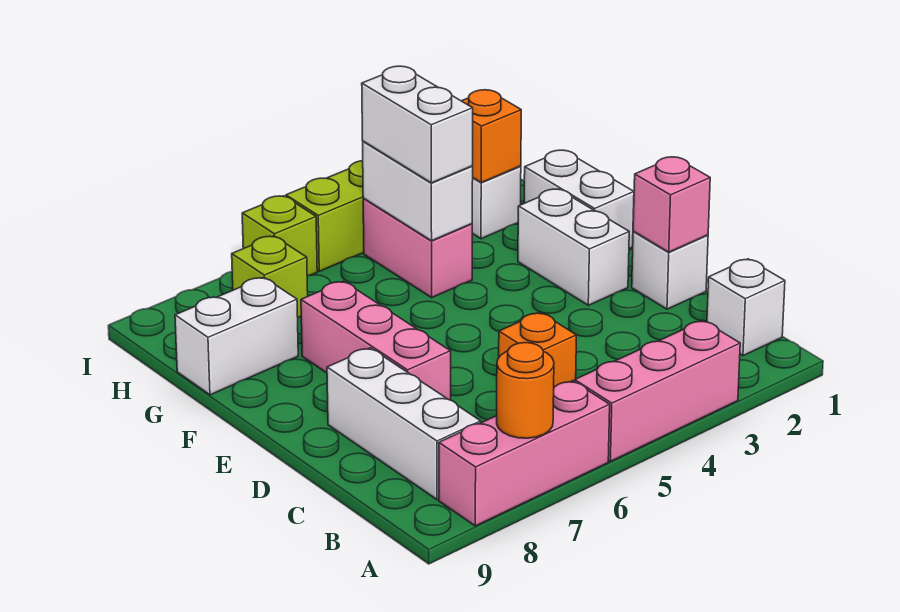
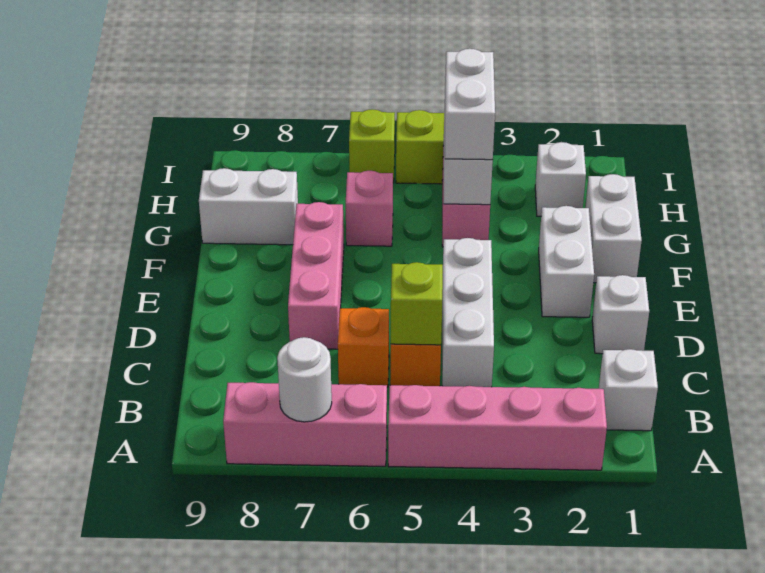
pink 1x3 brick [575,321,740,461] -> pink 1x4 brick [388,385,607,470]
orange 1x1 round brick [497,343,554,438] -> white 1x1 round brick [277,337,332,422]
white 1x3 brick [327,348,481,500] -> white 1x3 brick moved to [442,238,494,387]
pink 1x1 brick [633,157,710,252] -> pink 1x1 brick moved to [346,171,393,246]
orange 1x1 brick [462,90,521,182] -> orange 1x1 brick moved to [338,307,389,387]
lime 1x1 brick [232,236,308,317] -> lime 1x1 brick moved to [391,262,443,345]

